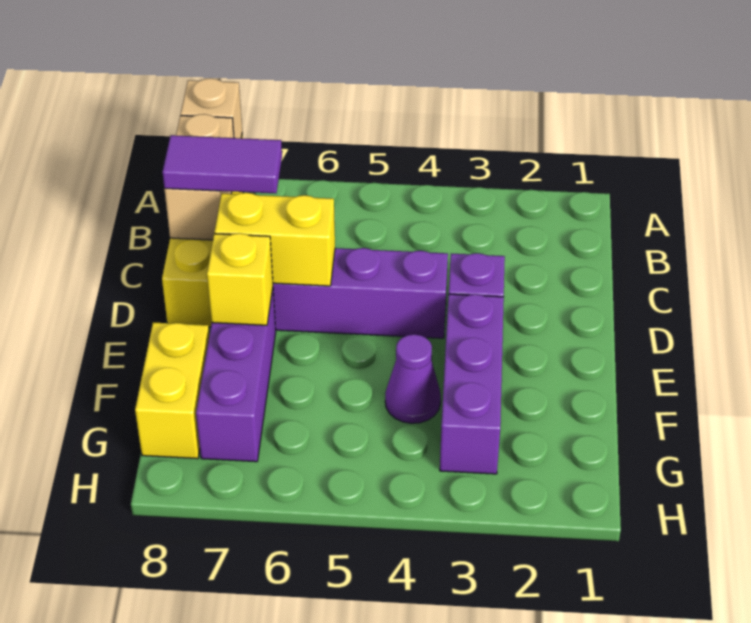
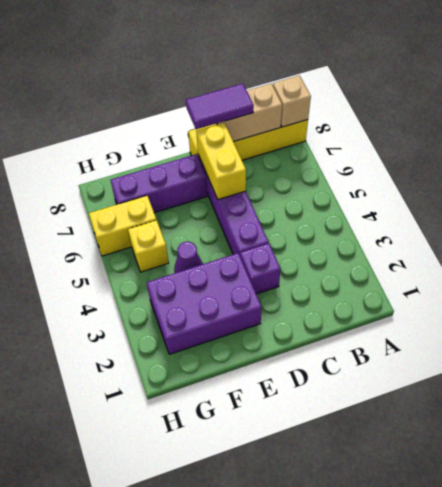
purple 1x2 tile [163,135,282,193] -> purple 1x2 tile turned to [186,83,254,129]
purple 1x3 brick [440,294,504,474] -> purple 2x3 brick [147,253,262,354]
yellow 1x1 brick [207,233,273,325] -> yellow 1x1 brick moved to [128,220,169,272]
yellow 1x2 brick [135,322,209,459] -> yellow 1x2 brick moved to [89,196,156,256]

